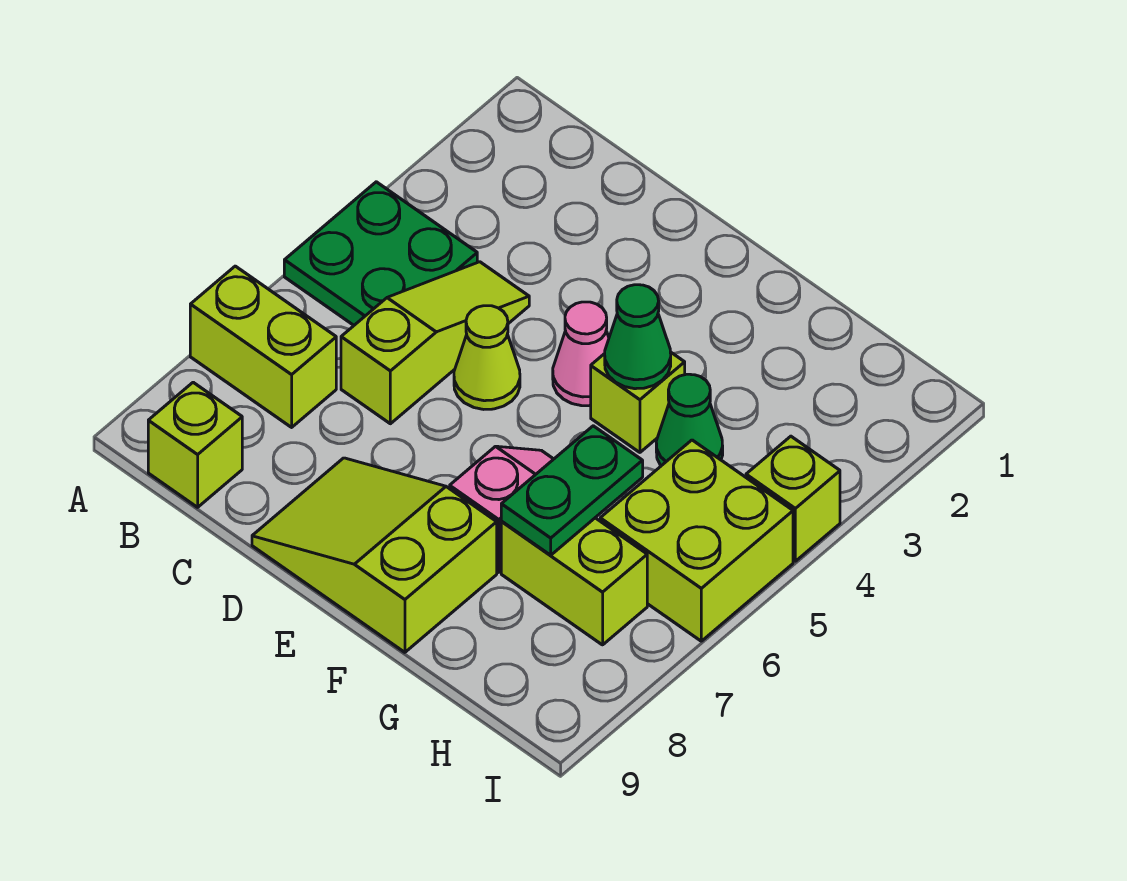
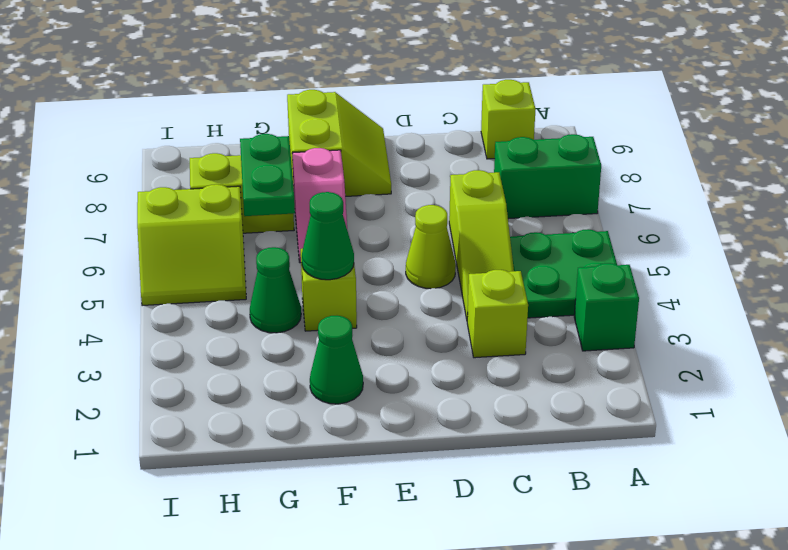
none -> green 1x1 brick [574,263,639,351]
lime 1x2 brick [190,266,336,427] -> green 1x2 brick [494,134,601,219]
lime 2x3 slope [252,458,497,652] -> lime 2x2 slope [287,90,391,196]
pink 1x1 cone [553,302,609,406] -> none
none -> green 1x1 cone [310,316,363,404]
lime 2x2 brick [600,440,793,641] -> lime 2x2 slope [137,184,246,306]
lime 1x1 brick [746,436,840,561] -> lime 1x1 brick moved to [467,270,528,358]

